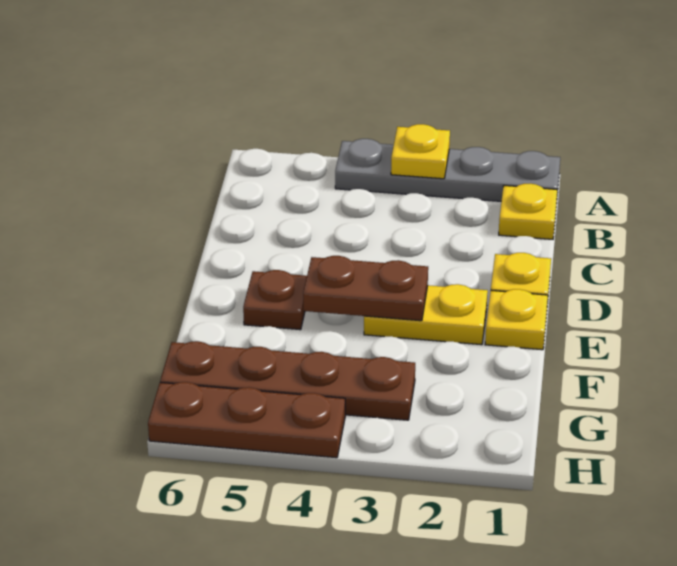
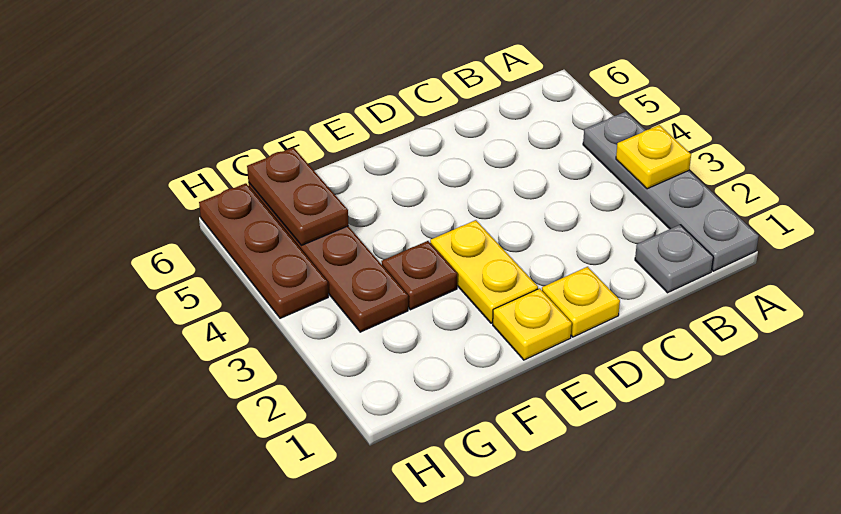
yellow 1x1 plate [499,184,557,239] -> grey 1x1 plate [635,225,713,293]
brown 1x2 plate [303,256,428,321] -> brown 1x2 plate moved to [247,147,349,246]
brown 1x1 plate [243,270,307,330] -> brown 1x1 plate moved to [381,241,457,310]

